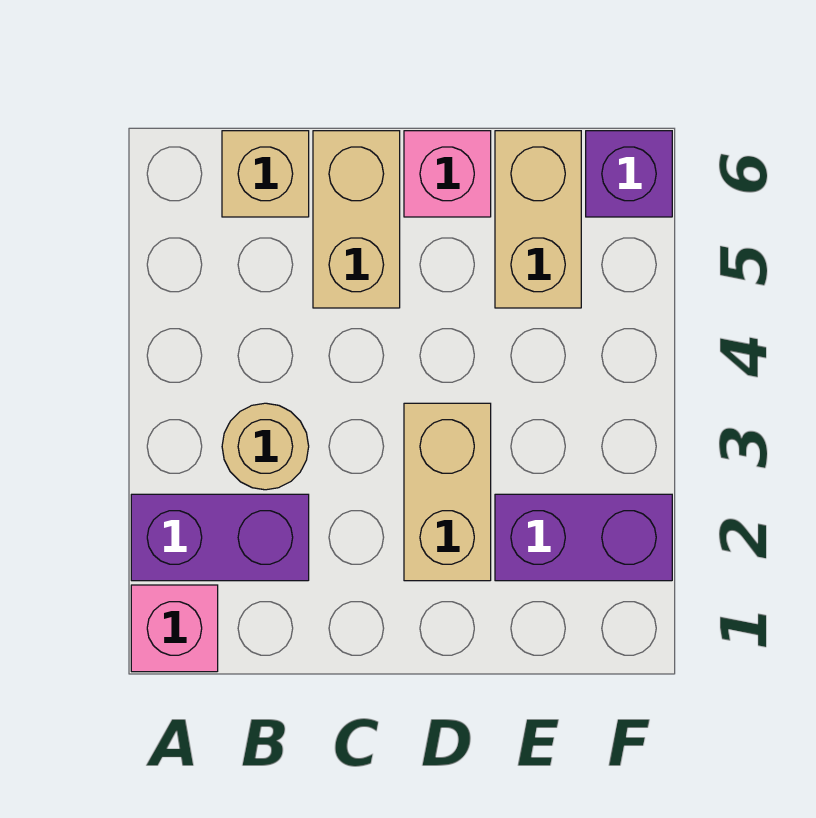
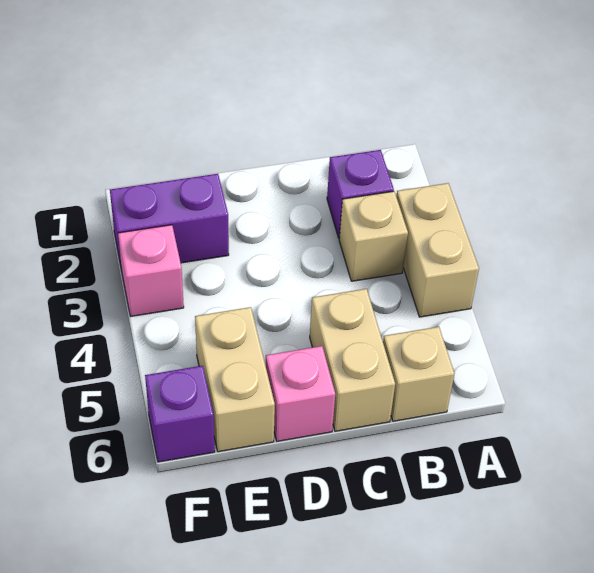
pink 1x1 brick [131,585,218,672] -> pink 1x1 brick moved to [118,225,184,316]
purple 1x2 brick [131,494,309,581] -> purple 1x1 brick [327,150,394,238]
tan 1x1 round brick [222,403,309,490] -> tan 1x1 brick [339,191,408,281]
tan 1x2 brick [404,403,491,581] -> tan 1x2 brick moved to [396,183,479,317]

